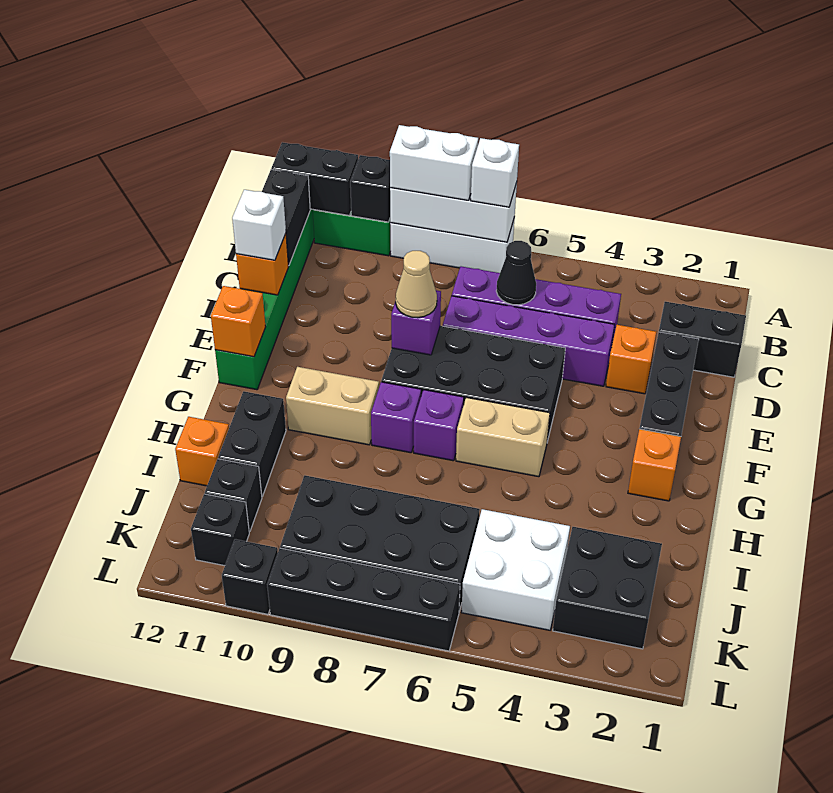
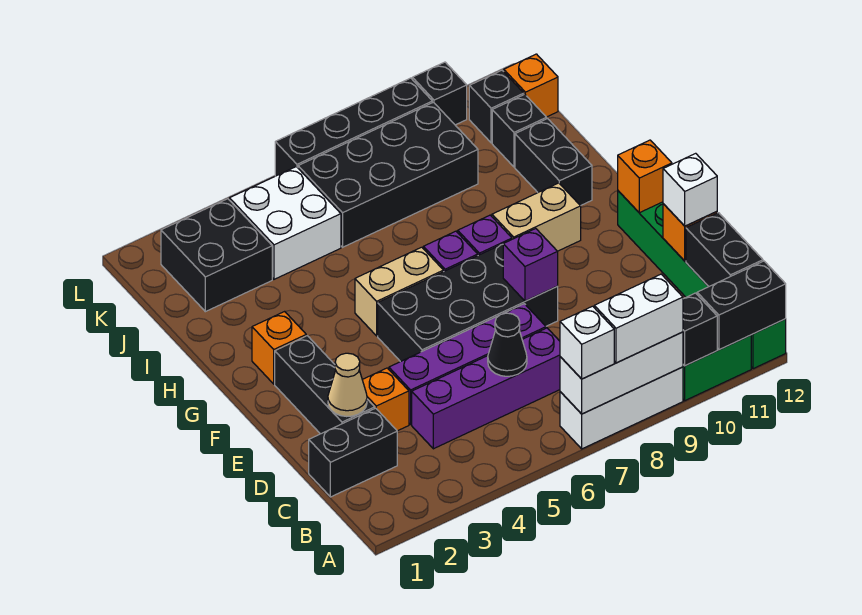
tan 1x1 cone [396,251,437,318] -> tan 1x1 cone moved to [328,353,367,417]
orange 1x1 brick [175,417,229,486] -> orange 1x1 brick moved to [504,54,558,117]

